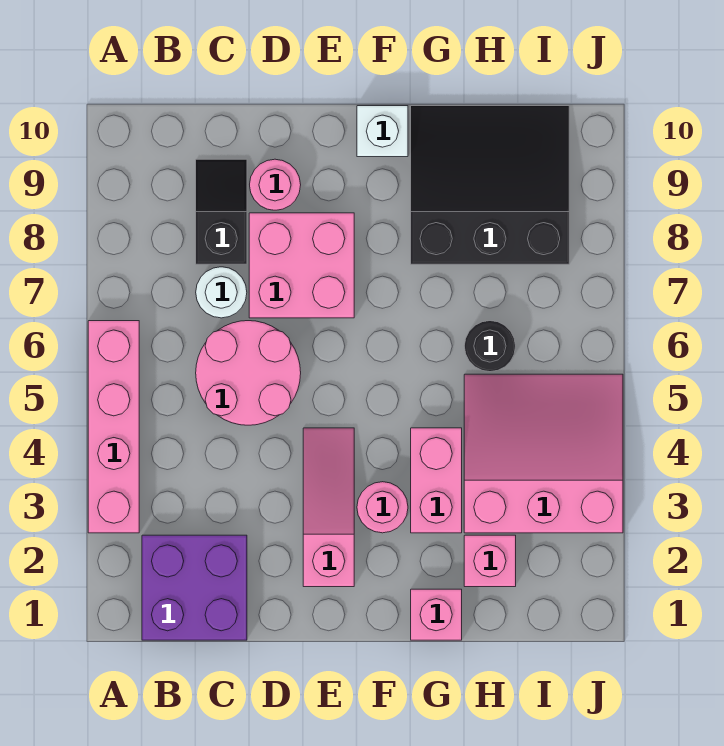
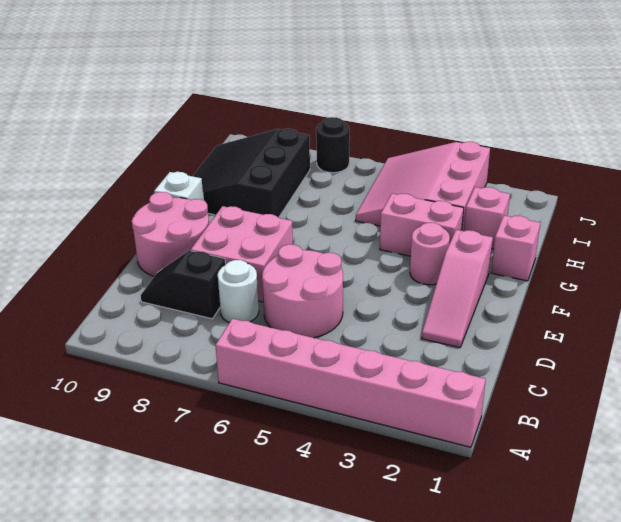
pink 1x4 brick [88,321,139,533] -> pink 1x6 brick [215,319,486,447]
purple 2x2 brick [142,535,247,640] -> none
pink 1x1 round brick [250,159,301,210] -> pink 2x2 round brick [132,192,209,276]
pink 1x3 slope [303,428,354,587] -> pink 1x3 slope turned to [422,230,493,348]
black 1x1 round brick [464,321,515,372] -> black 1x1 round brick moved to [316,117,350,173]

